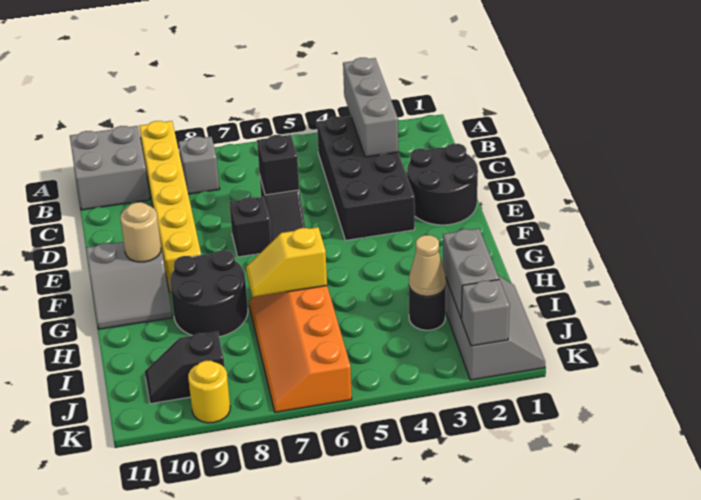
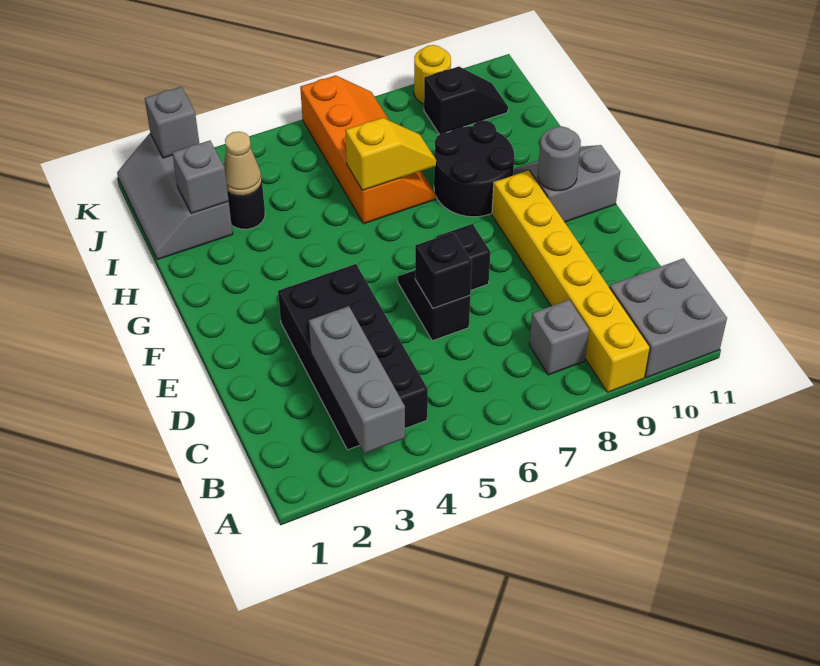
black 2x2 round brick [407,144,478,225] -> none
tan 1x1 round brick [120,202,161,262] -> grey 1x1 round brick [538,126,581,191]
grey 1x2 brick [443,229,499,319] -> grey 1x1 brick [172,141,229,214]

